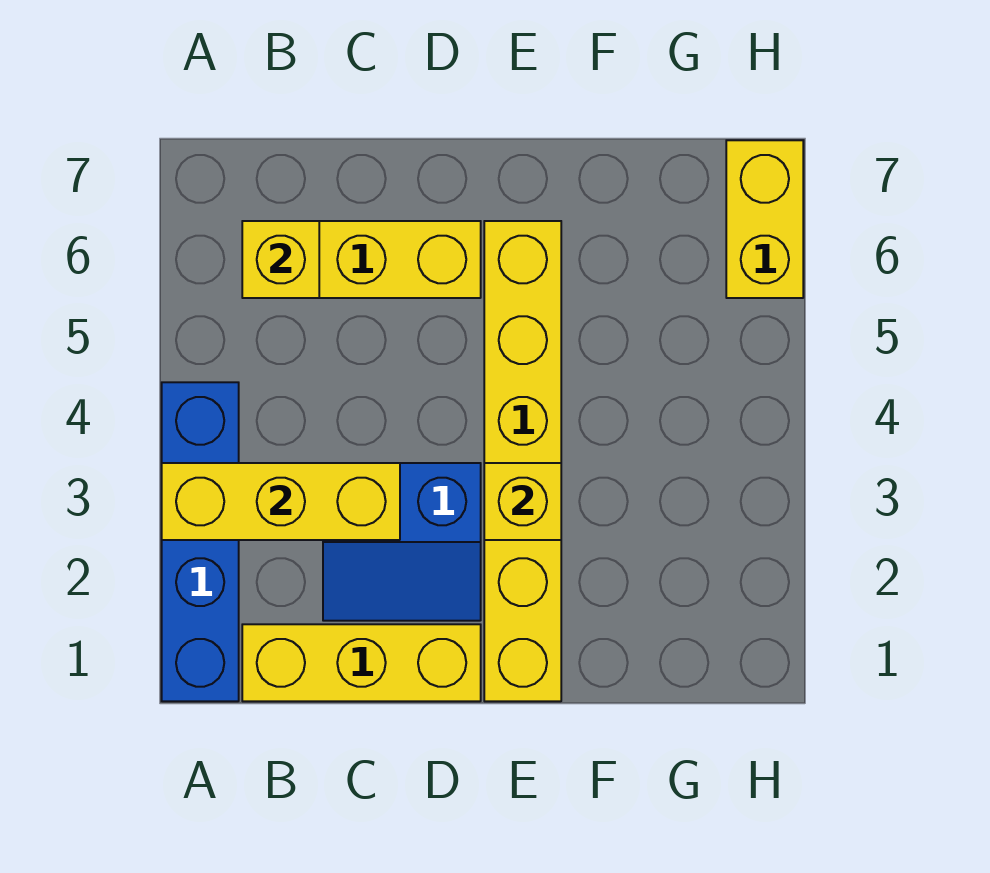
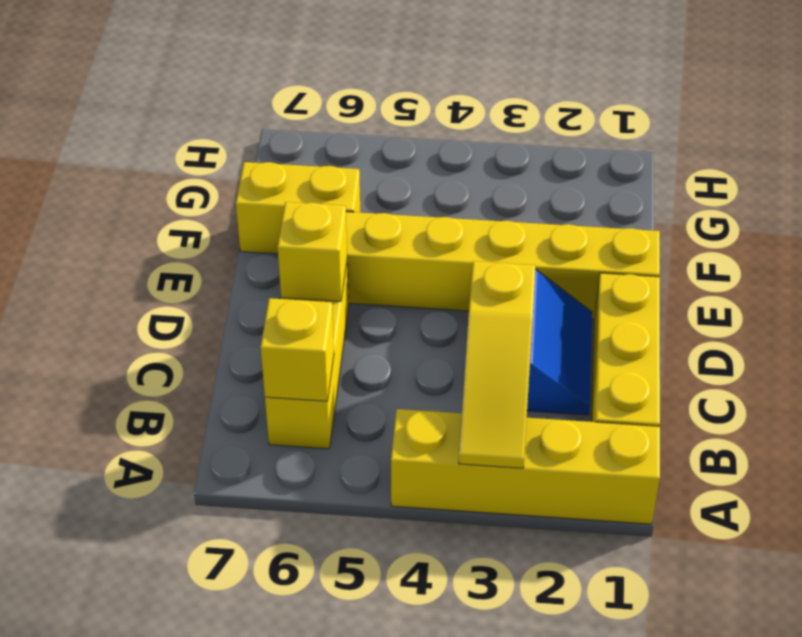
blue 1x4 brick [162,382,239,701] -> yellow 1x4 brick [391,409,660,524]
yellow 1x3 brick [162,463,400,540] -> yellow 1x3 slope [459,261,536,468]
yellow 1x1 brick [484,463,561,540] -> yellow 1x1 brick moved to [278,202,347,301]
yellow 1x2 brick [726,140,803,298] -> yellow 1x2 brick moved to [236,162,360,254]

